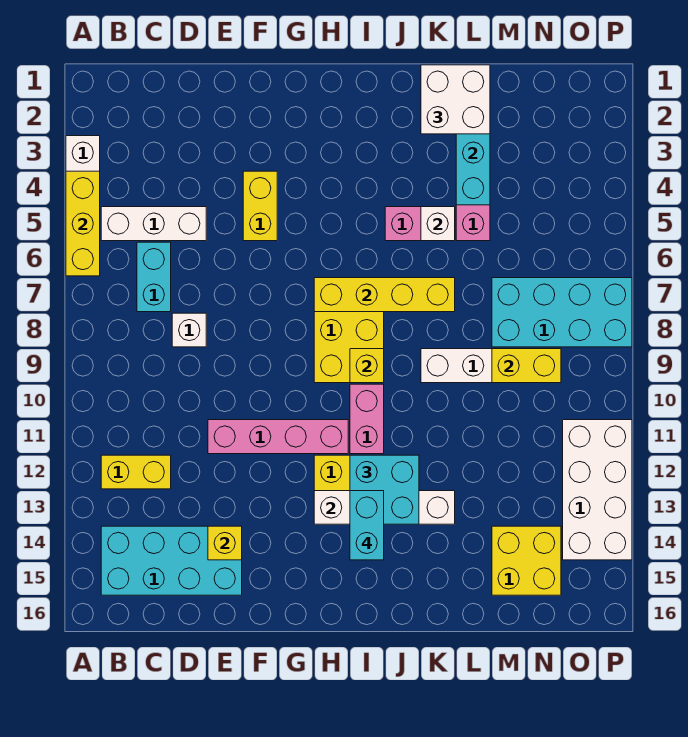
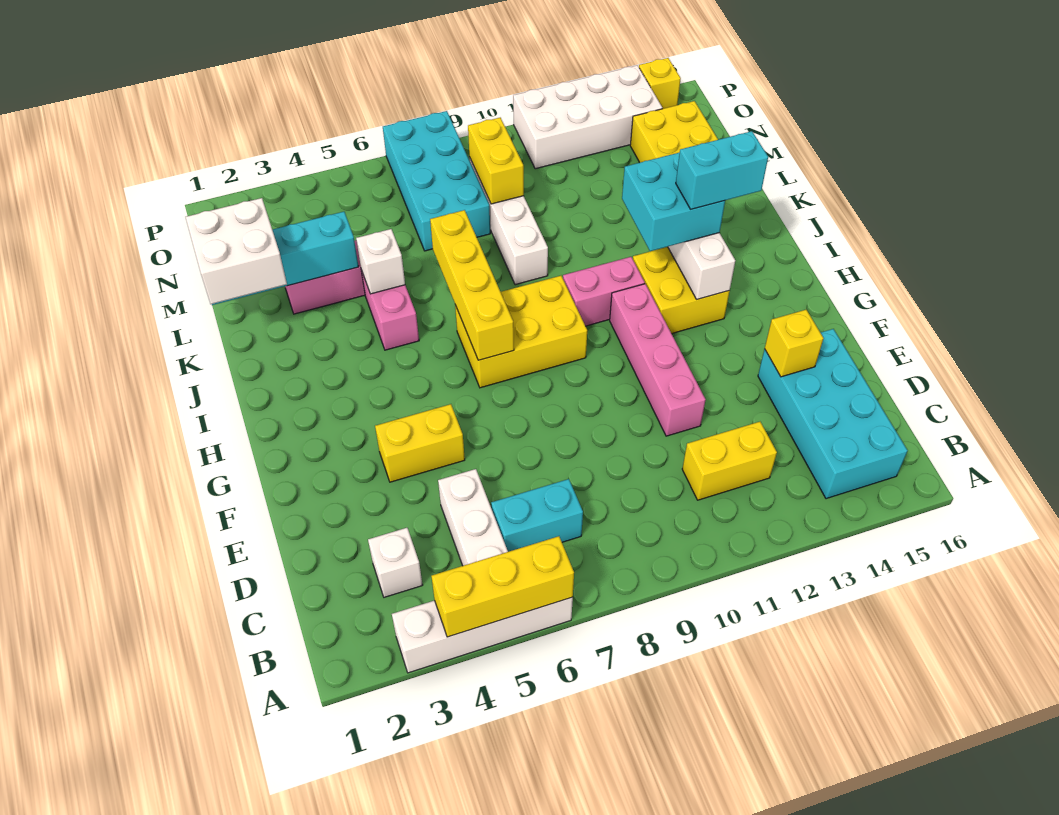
yellow 1x2 brick [101,455,171,489] -> yellow 1x2 brick turned to [682,422,777,500]
white 1x1 brick [172,313,206,347] -> white 1x1 brick moved to [368,528,422,597]
yellow 1x1 brick [350,349,384,383] -> yellow 1x1 brick moved to [639,58,681,109]

